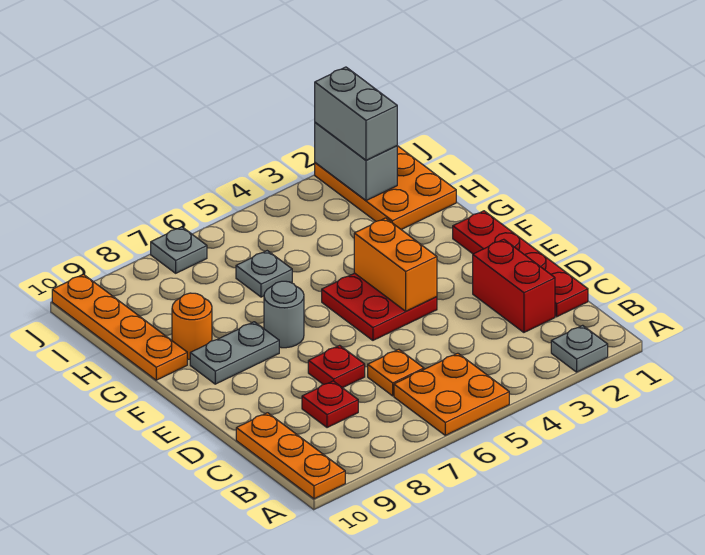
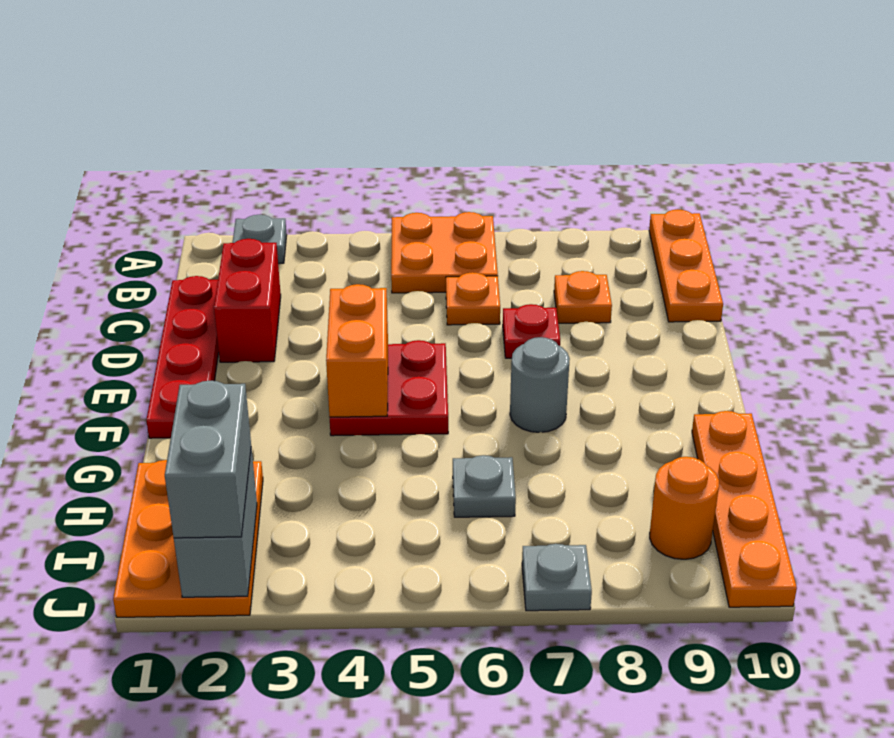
red 1x1 plate [302,381,358,428] -> orange 1x1 plate [554,271,612,323]
grey 1x2 plate [190,322,279,384] -> none
orange 1x1 round brick [172,293,212,359] -> orange 1x1 round brick moved to [650,457,719,559]

